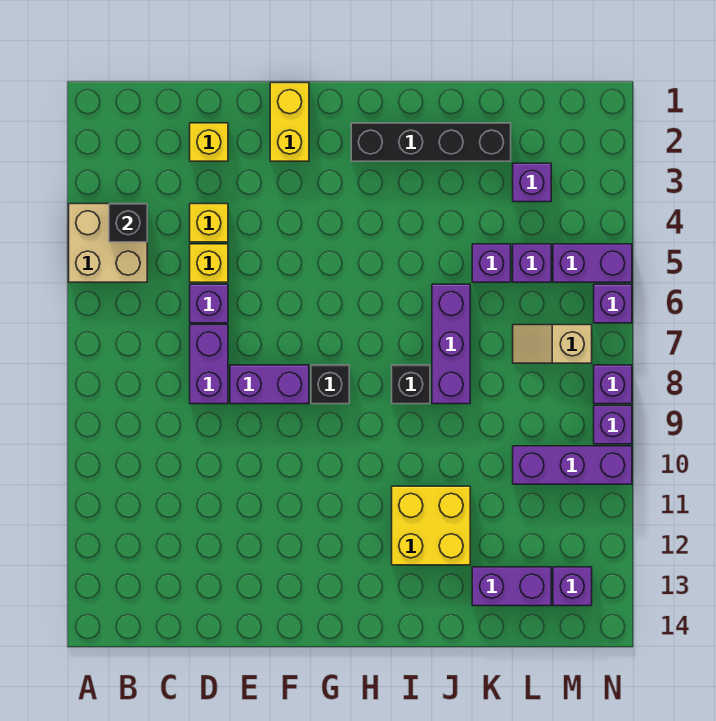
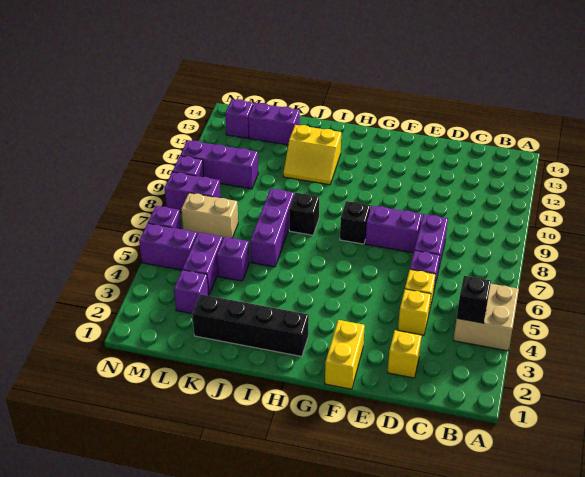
yellow 2x2 brick [392,486,470,565] -> yellow 2x2 slope [283,125,341,185]
purple 1x1 brick [513,244,551,282] -> purple 1x2 brick [182,232,223,295]
tan 1x2 slope [513,325,592,363] -> tan 1x2 brick [181,193,238,238]
purple 1x1 brick [594,365,632,404] -> purple 1x2 brick [165,172,221,212]

